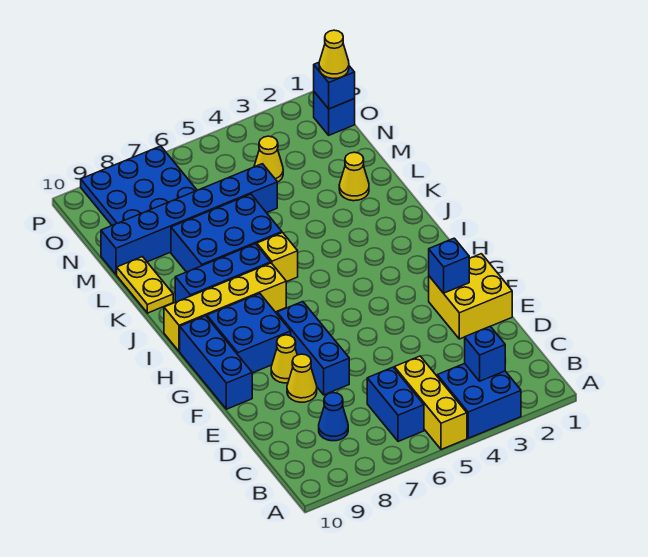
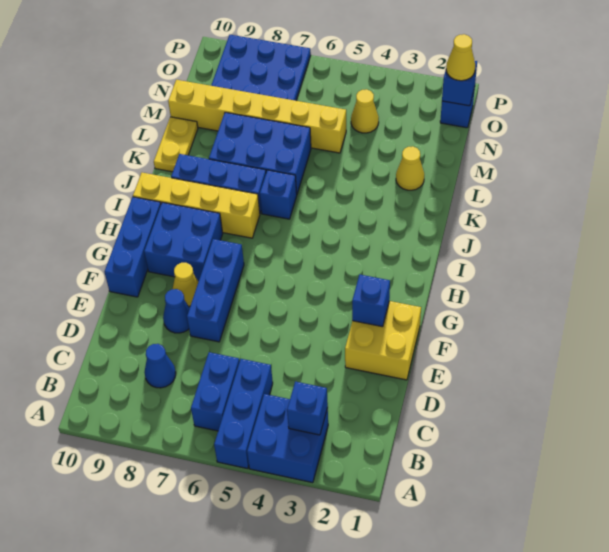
yellow 1x3 brick [394,356,467,450] -> blue 1x3 brick [214,359,273,469]
yellow 1x1 cone [287,354,317,402] -> blue 1x1 cone [163,289,190,333]
yellow 1x1 brick [257,233,298,282] -> blue 1x1 brick [260,170,297,219]
blue 1x6 brick [101,164,277,275] -> yellow 1x6 brick [168,80,346,153]

